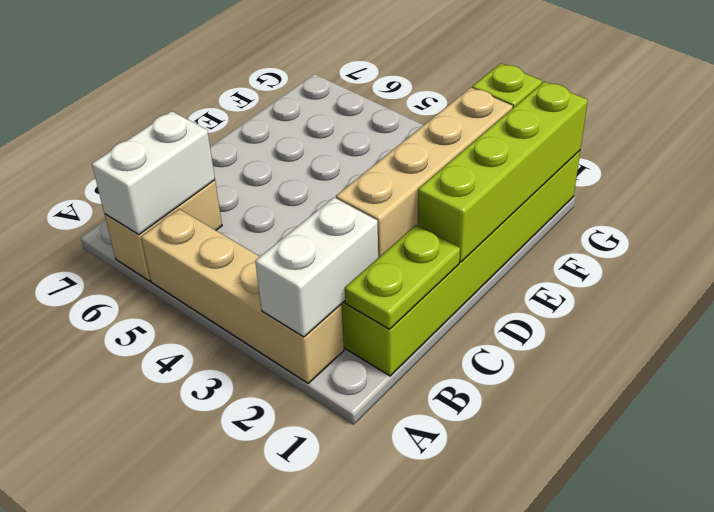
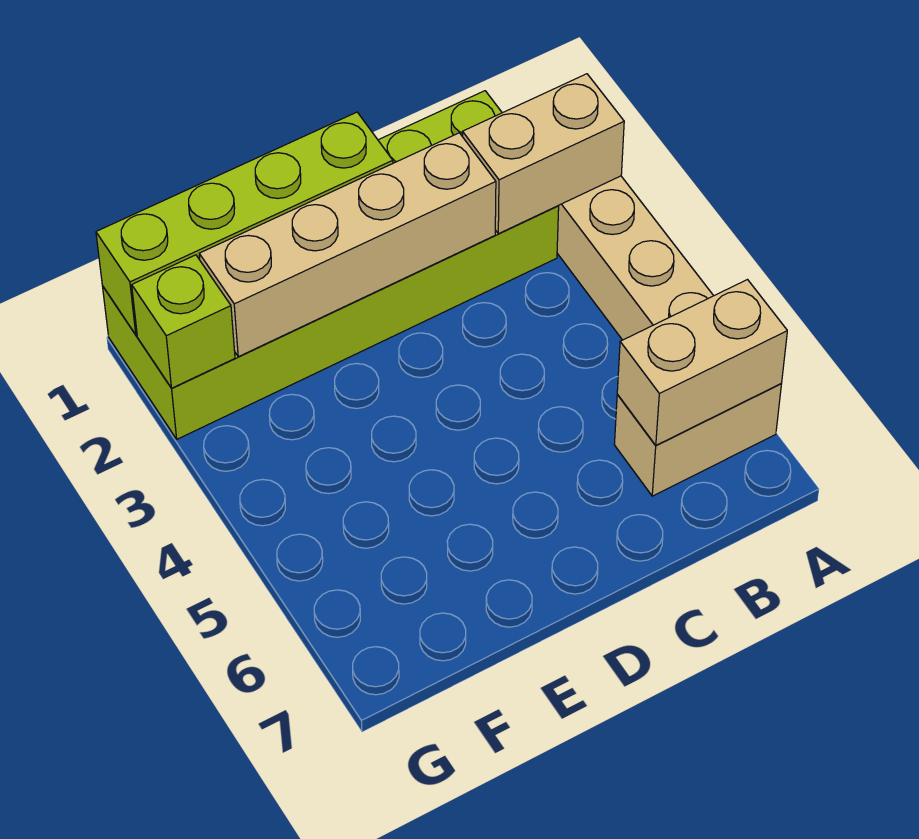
white 1x2 brick [255,198,378,337] -> tan 1x2 brick [463,74,624,234]
white 1x2 brick [92,111,215,235] -> tan 1x2 brick [617,280,787,445]

